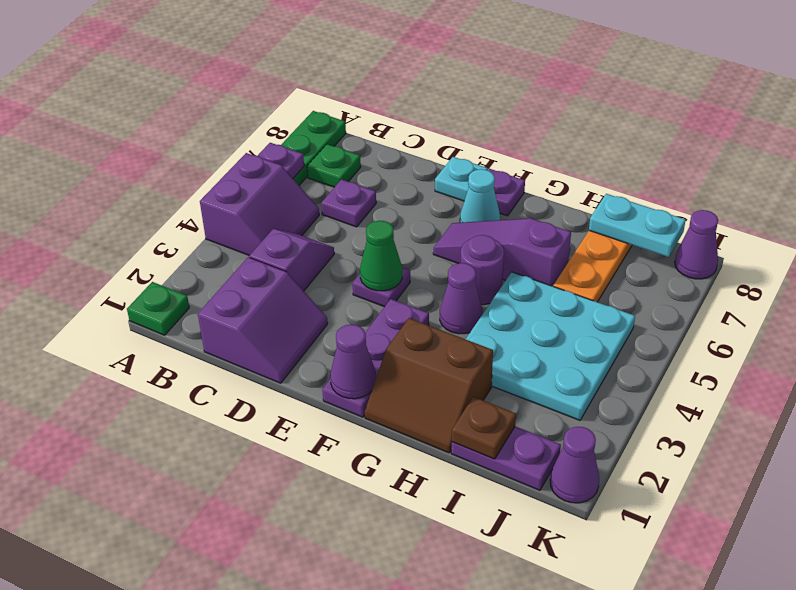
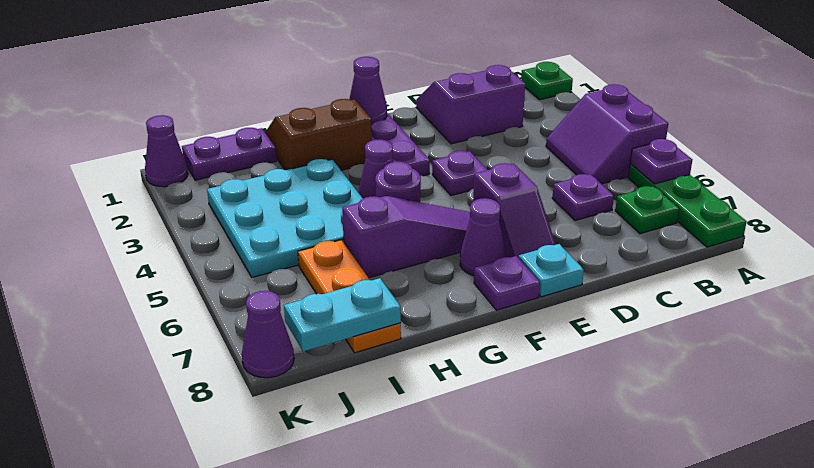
purple 2x2 slope [198,257,328,383] -> purple 2x2 slope turned to [416,65,525,144]
purple 1x2 slope [249,229,334,291] -> purple 1x2 slope moved to [473,163,556,258]
green 1x1 cone [360,221,402,291] -> none
cyan 1x1 cone [460,169,500,223] -> purple 1x1 cone [460,198,506,276]
brown 1x1 plate [452,397,516,459] -> none

